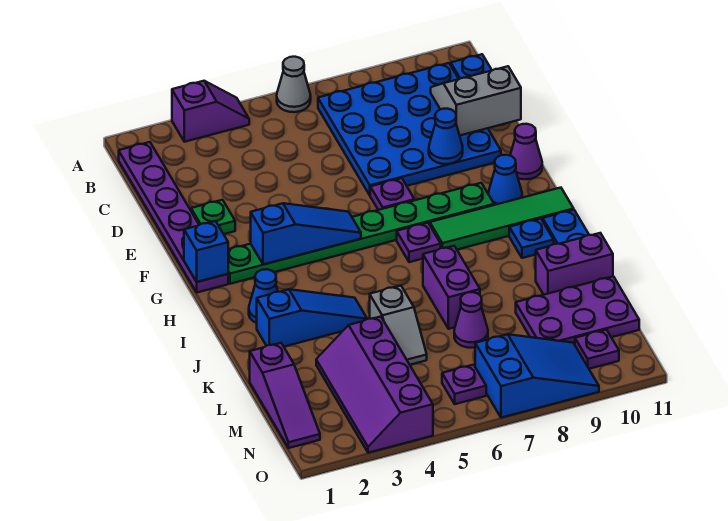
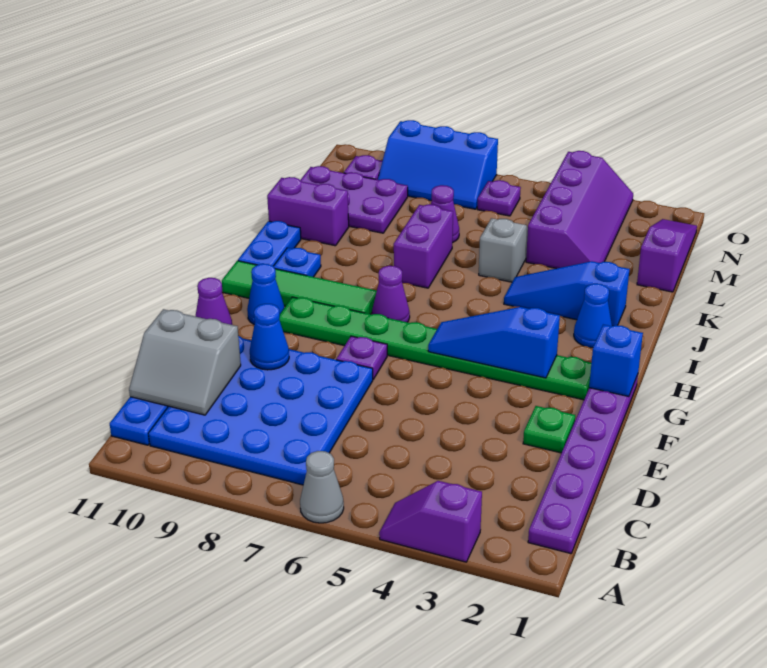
purple 1x1 plate [397,223,441,262] -> purple 1x1 cone [372,266,410,322]
blue 2x3 slope [475,334,599,418] -> blue 2x3 slope turned to [378,120,498,209]

